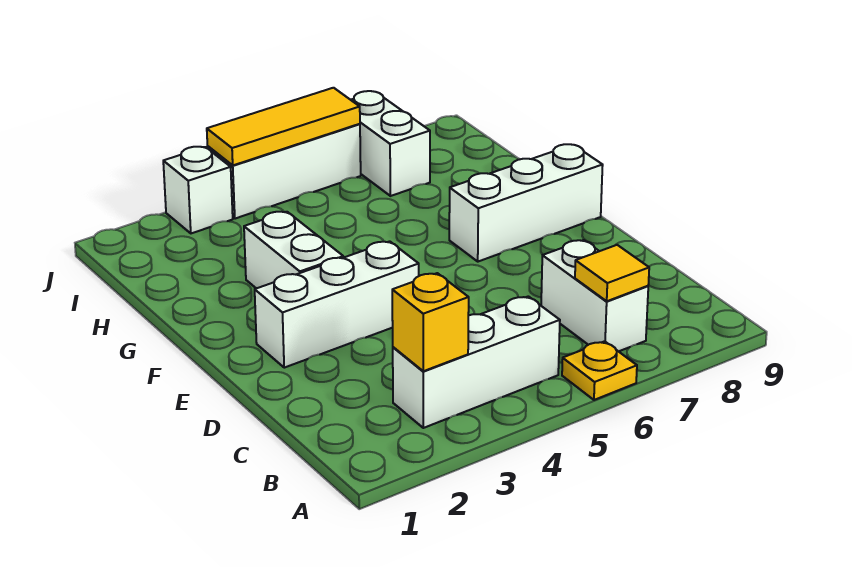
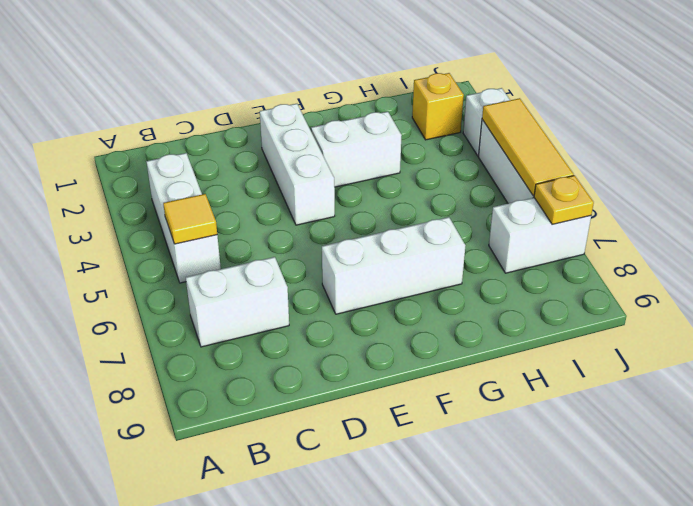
yellow 1x1 plate [562,341,637,400] -> yellow 1x1 plate moved to [534,175,594,224]
yellow 1x1 brick [392,273,469,371] -> yellow 1x1 brick moved to [412,73,464,140]
yellow 1x1 tile [575,245,649,301] -> yellow 1x1 tile moved to [163,194,217,244]
white 1x3 brick [449,144,603,262] -> white 1x3 brick turned to [322,217,465,314]

